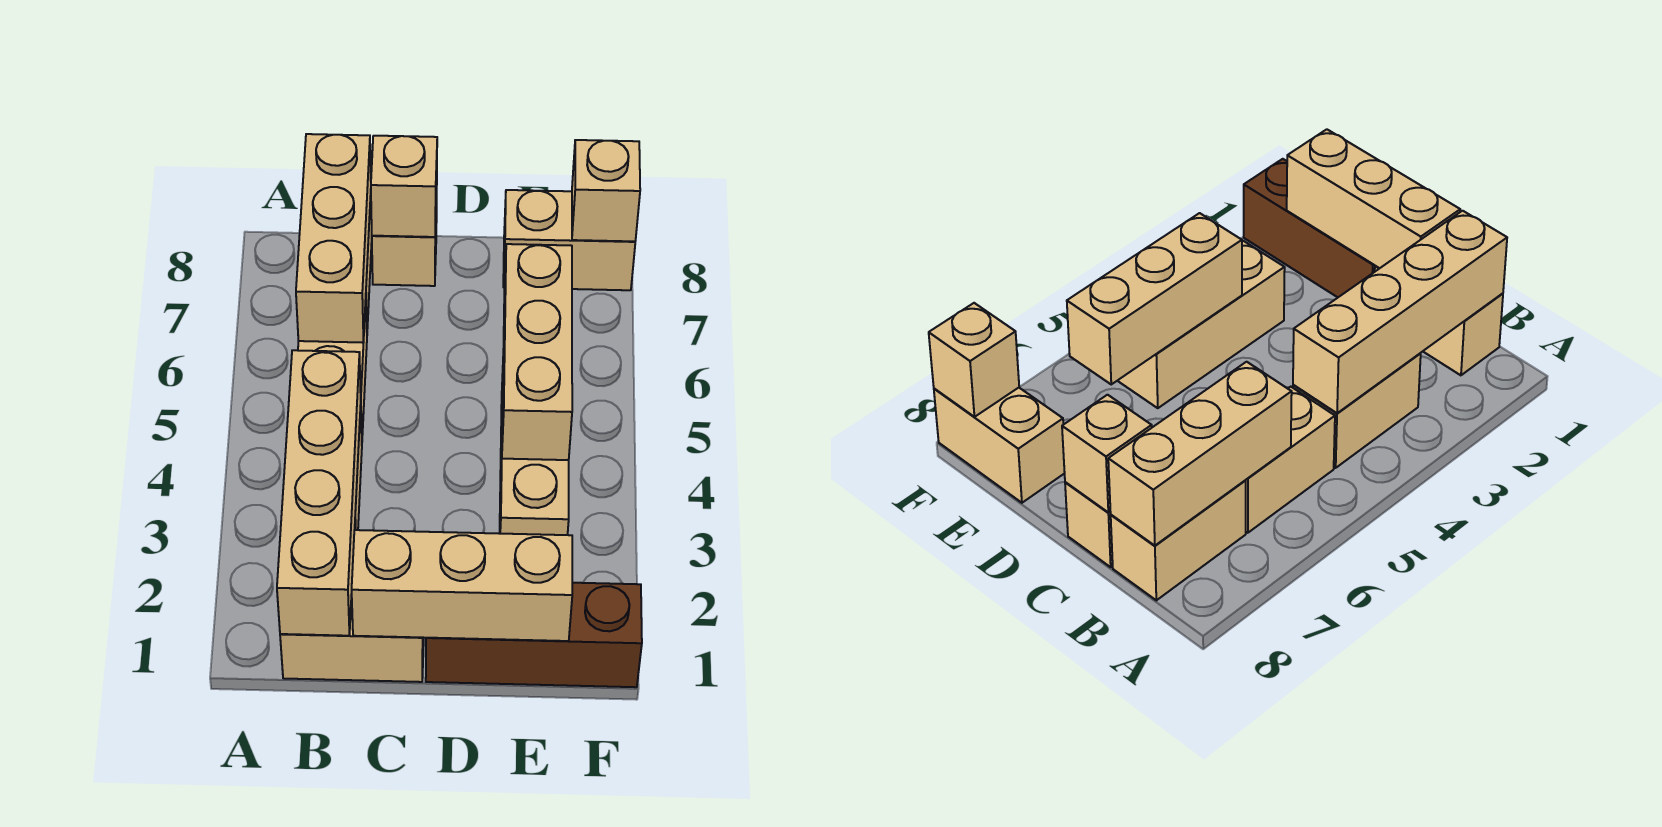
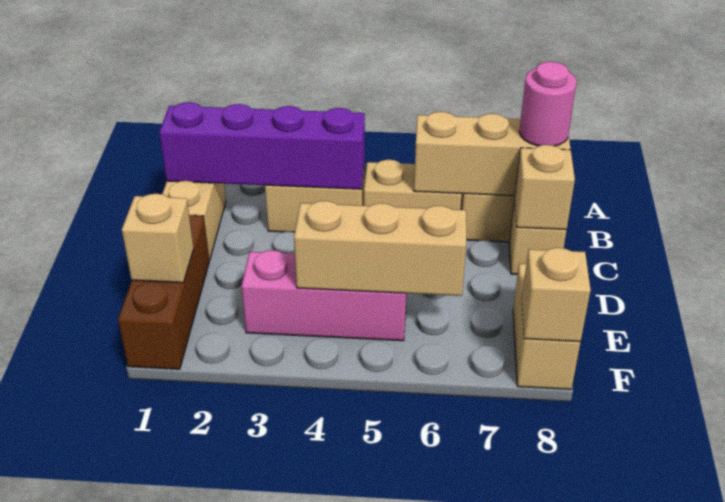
tan 1x4 brick [277,350,361,636] -> purple 1x4 brick [159,102,365,189]
none -> pink 1x1 round brick [519,62,577,146]
tan 1x3 brick [352,530,572,641] -> tan 1x1 brick [122,194,194,283]
tan 1x3 brick [500,374,569,535] -> pink 1x3 brick [241,250,406,341]

